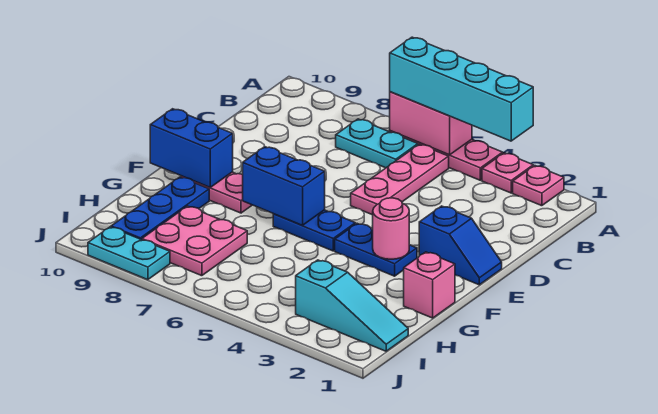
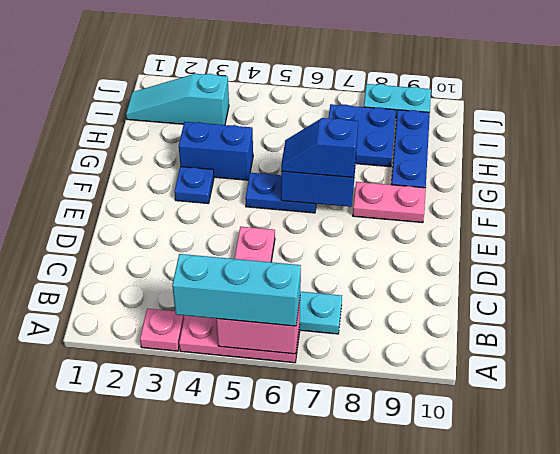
pink 1x1 plate [513,166,564,206] -> none
cyan 1x4 brick [390,37,533,141] -> cyan 1x3 brick [172,254,301,326]
blue 1x2 slope [419,206,502,285] -> blue 1x2 slope moved to [281,118,358,178]
blue 1x2 plate [335,224,417,276] -> blue 1x1 plate [174,167,214,204]
pink 1x1 round brick [372,198,409,259] -> none
blue 1x2 brick [150,109,233,187] -> blue 1x2 brick moved to [179,122,253,180]
pink 1x1 brick [404,252,455,318] -> none
pink 2x2 plate [142,206,247,276] -> blue 2x2 plate [328,104,396,167]

